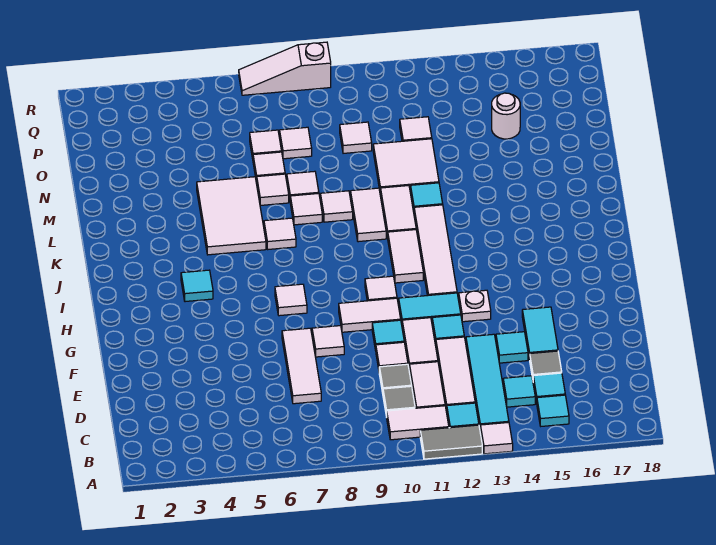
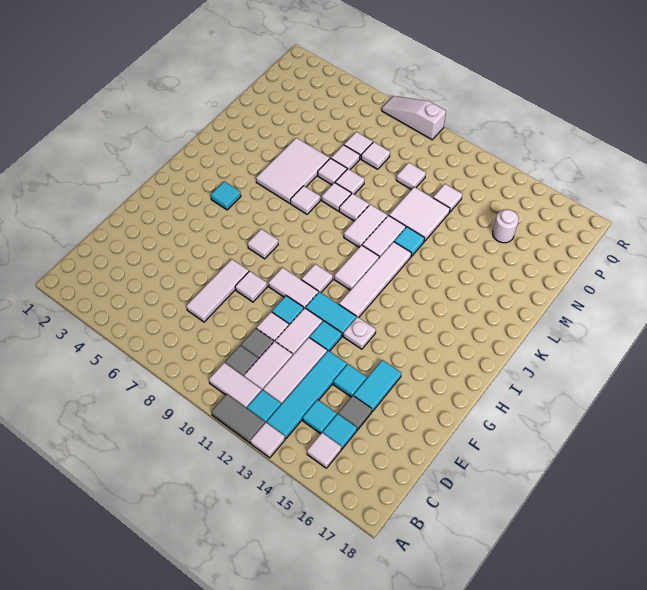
cyan 1x1 tile [537,395,569,426] -> white 1x1 tile [307,433,341,468]

